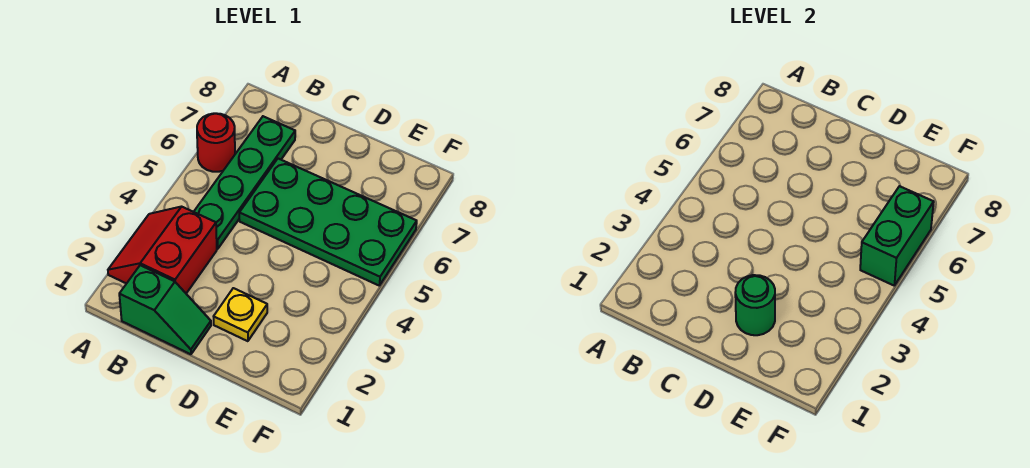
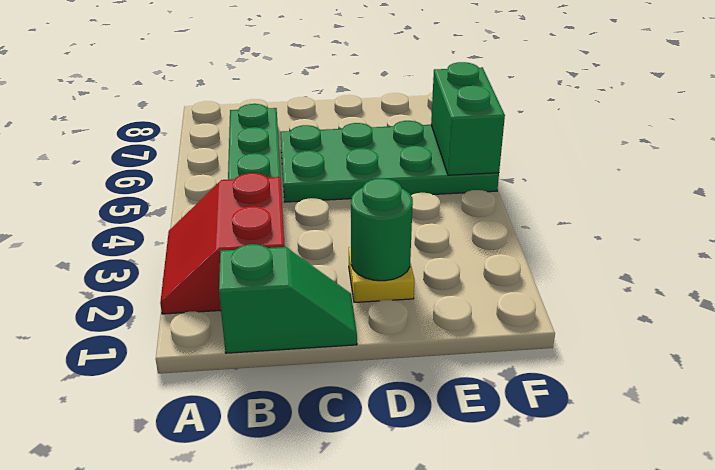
red 1x1 round brick [197,113,235,172] -> none

